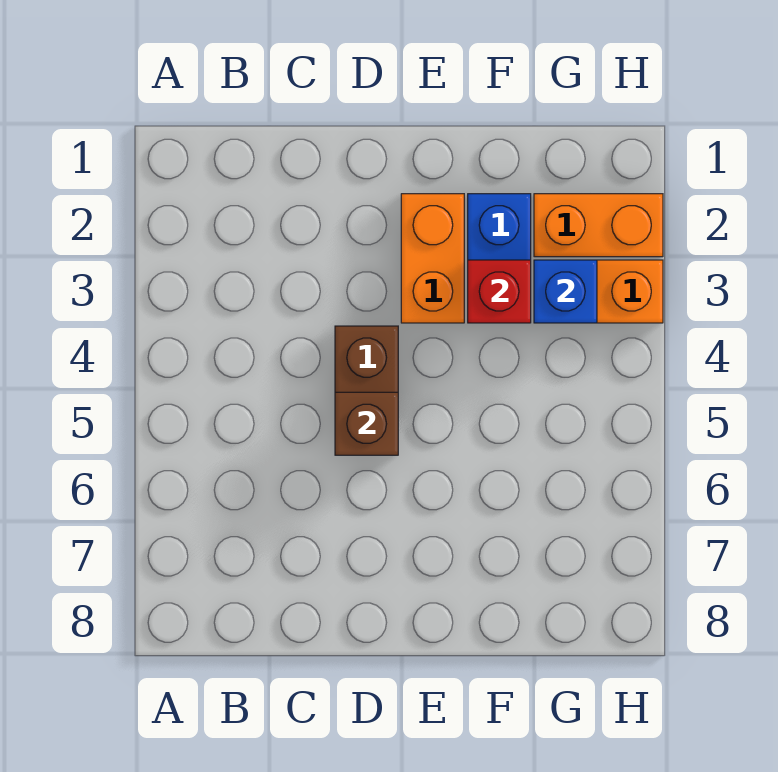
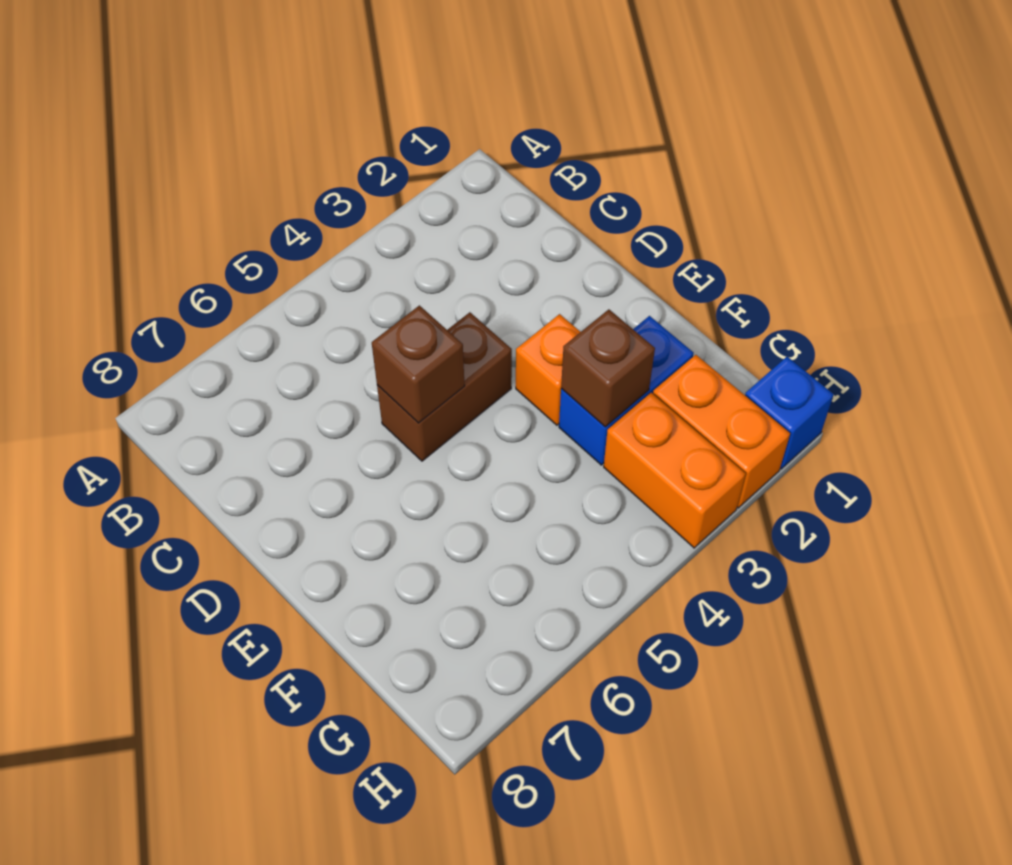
orange 1x2 brick [401,194,464,323] -> orange 1x1 brick [516,314,580,425]
red 1x1 brick [468,260,531,323] -> brown 1x1 brick [561,309,655,427]
blue 1x1 brick [534,260,597,323] -> blue 1x1 brick moved to [745,357,834,469]

